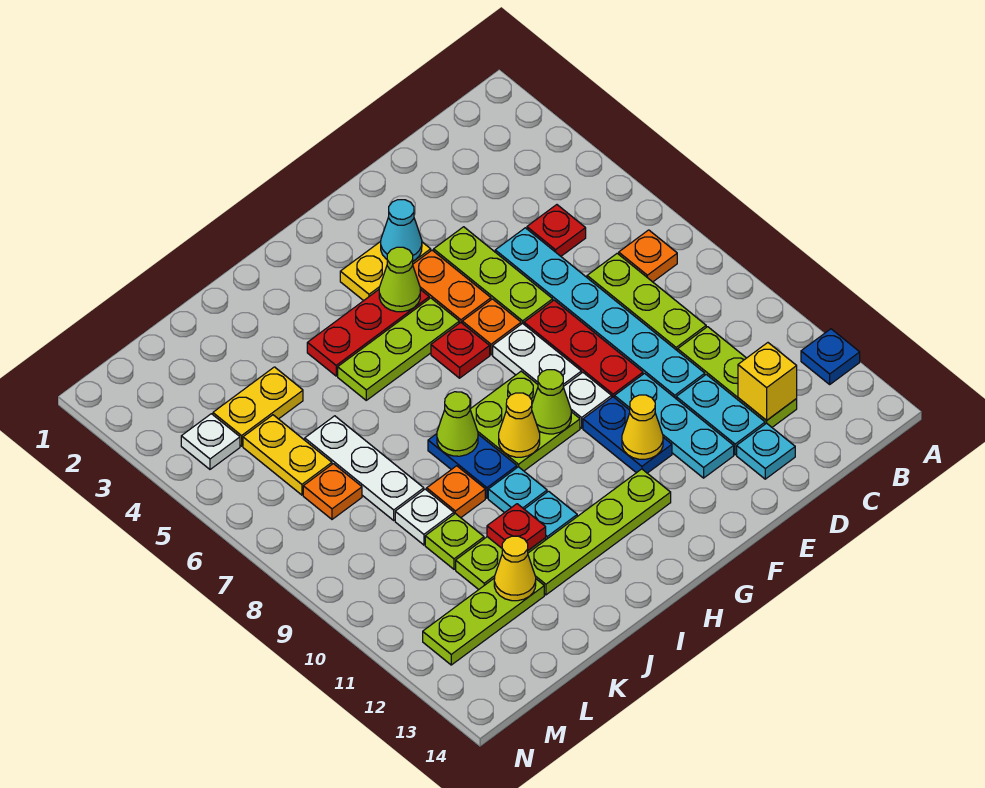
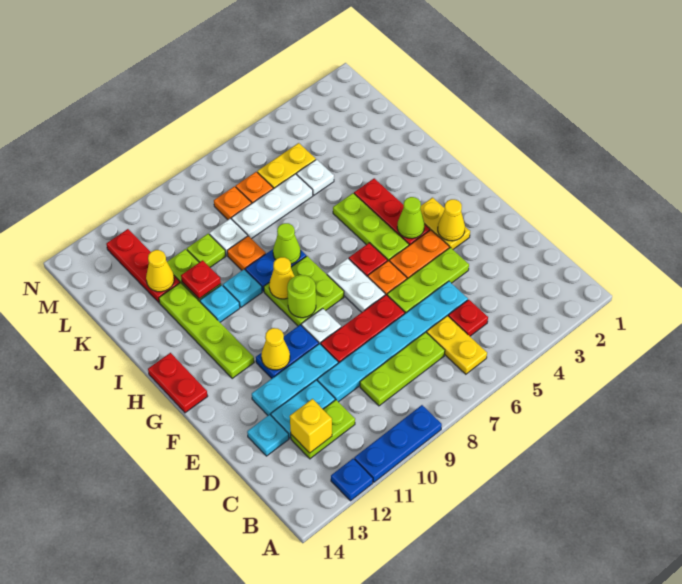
none -> blue 1x3 plate [354,405,442,482]
orange 1x1 plate [619,230,677,282] -> orange 1x1 plate moved to [214,186,252,220]
lime 1x3 plate [678,327,797,427] -> lime 1x2 plate [291,400,355,459]
cyan 1x1 cone [381,200,422,261] -> yellow 1x1 cone [438,199,465,241]
white 1x2 plate [493,323,581,387] -> white 1x2 plate turned to [327,258,385,312]
lime 1x1 cone [532,370,571,434] -> lime 1x1 round brick [287,275,316,318]
none -> red 1x2 plate [148,353,208,413]
yellow 1x2 plate [213,367,303,446] -> yellow 1x2 plate moved to [427,316,487,374]
lime 1x3 plate [423,578,544,665] -> red 1x3 plate [106,229,180,303]
white 1x1 plate [181,414,240,469] -> white 1x1 plate moved to [296,159,334,195]

